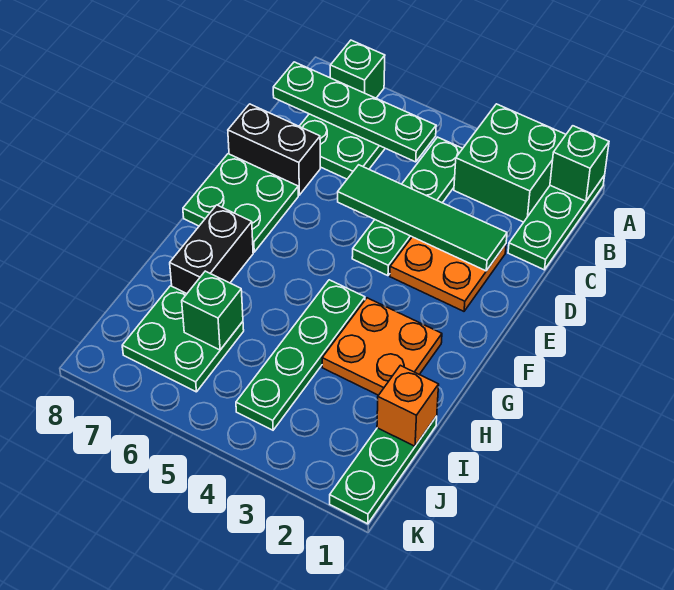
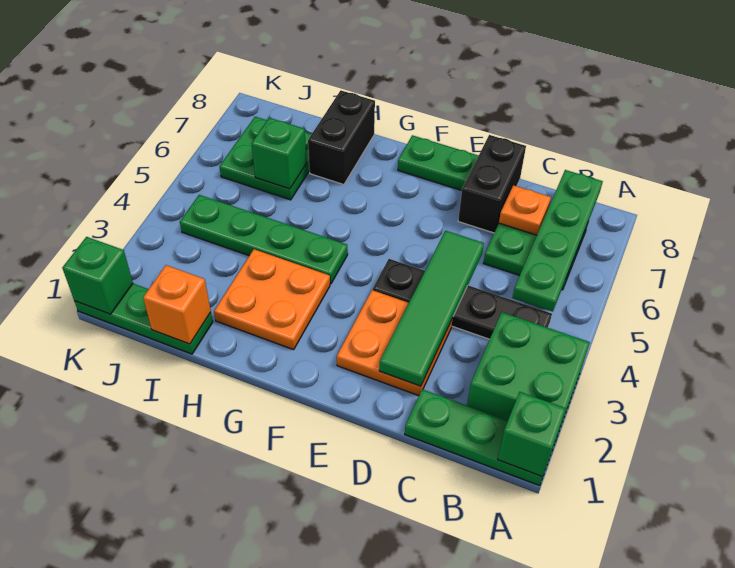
green 1x1 brick [330,40,385,98] -> green 1x1 brick moved to [62,237,133,314]
green 1x4 plate [352,137,463,276] -> black 1x4 plate [373,259,552,339]
none -> orange 1x1 plate [499,185,551,235]
green 2x2 plate [183,154,298,252] -> green 1x2 plate [398,135,479,191]
black 1x2 brick [170,205,253,294] -> black 1x2 brick turned to [308,91,375,185]

